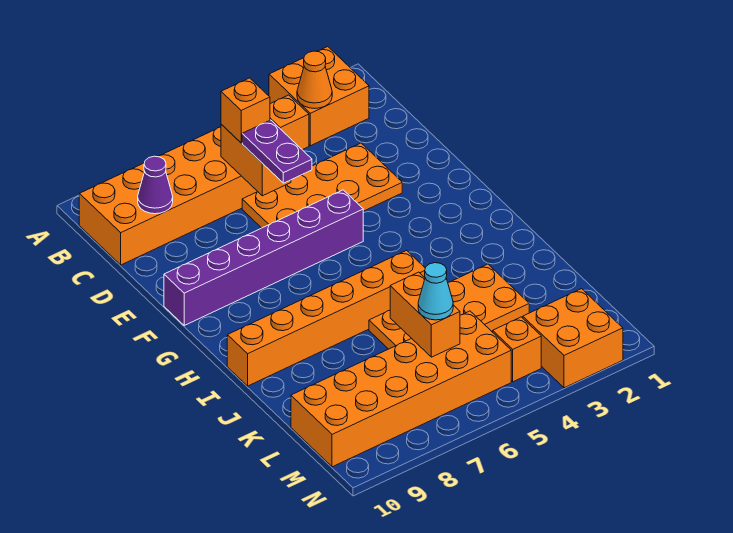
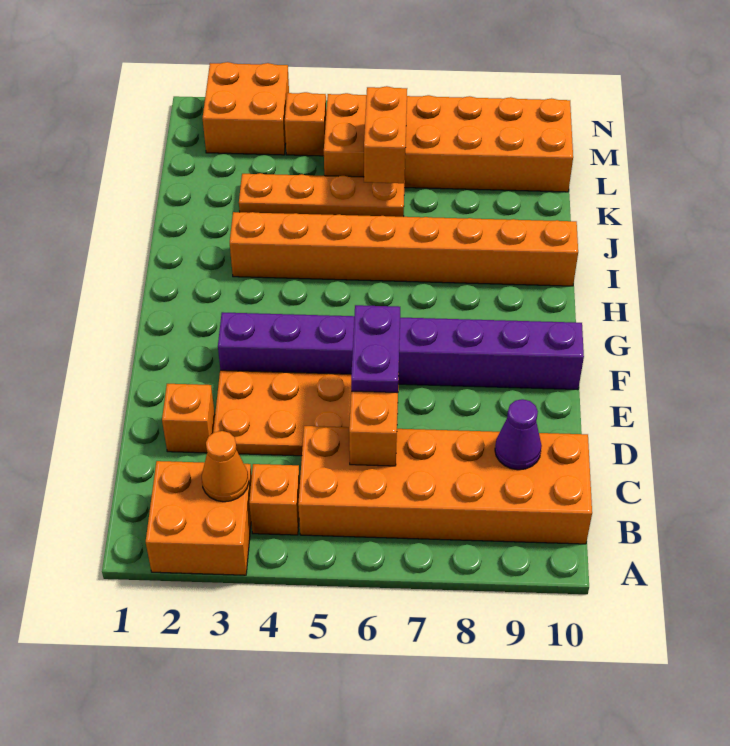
orange 1x1 brick [221,78,270,143] -> orange 1x1 brick moved to [162,384,215,453]
purple 1x6 brick [164,190,363,325] -> purple 1x8 brick [218,312,584,390]
orange 1x6 brick [227,250,425,386] -> orange 1x8 brick [230,212,578,286]
orange 2x4 plate [369,264,529,349] -> orange 1x4 plate [239,173,405,217]
cyan 1x1 cone [418,263,453,320] -> none

